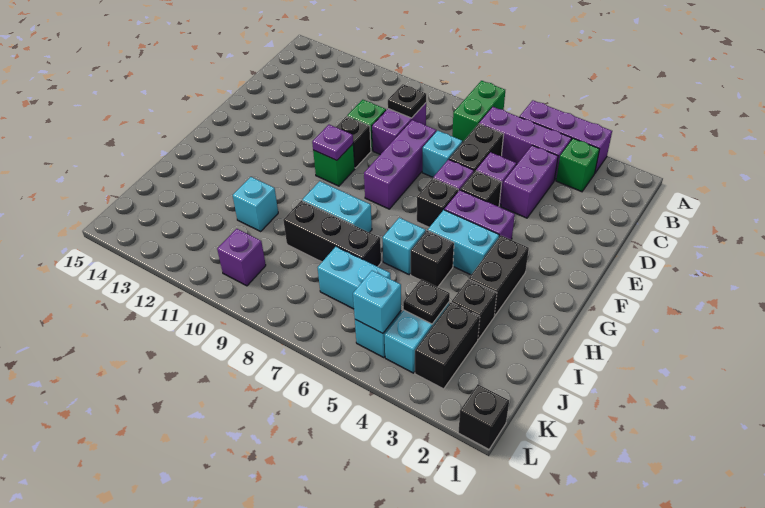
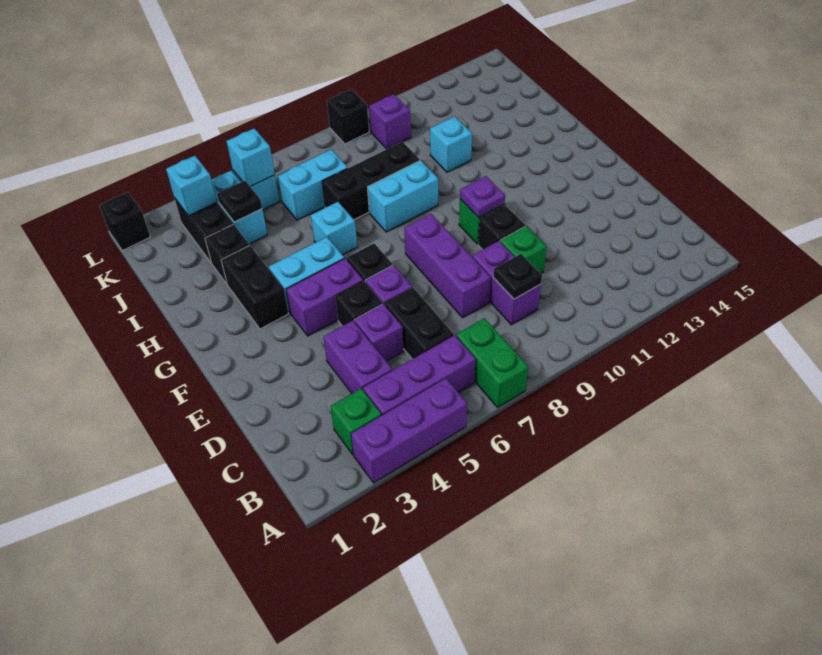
cyan 1x1 brick [422,131,462,177] -> cyan 1x1 brick moved to [166,156,217,216]
black 1x1 brick [411,230,454,287] -> black 1x1 brick moved to [327,89,369,144]

